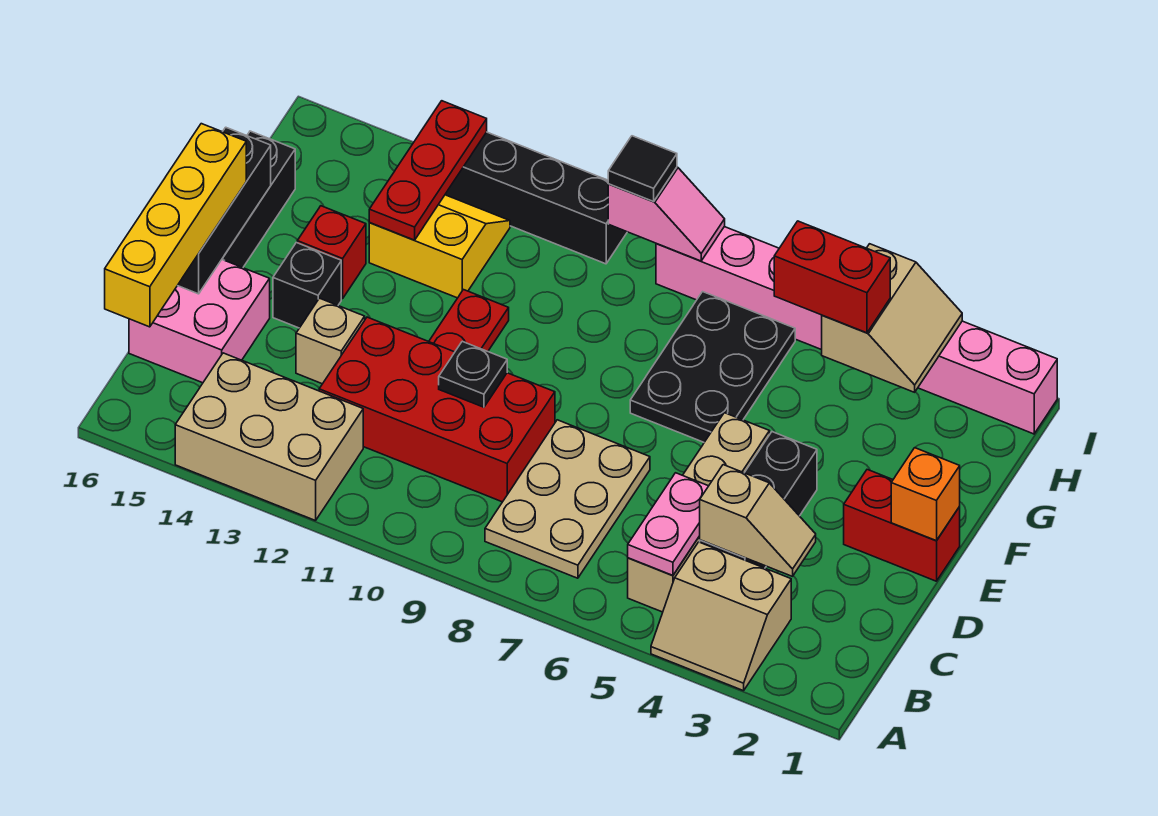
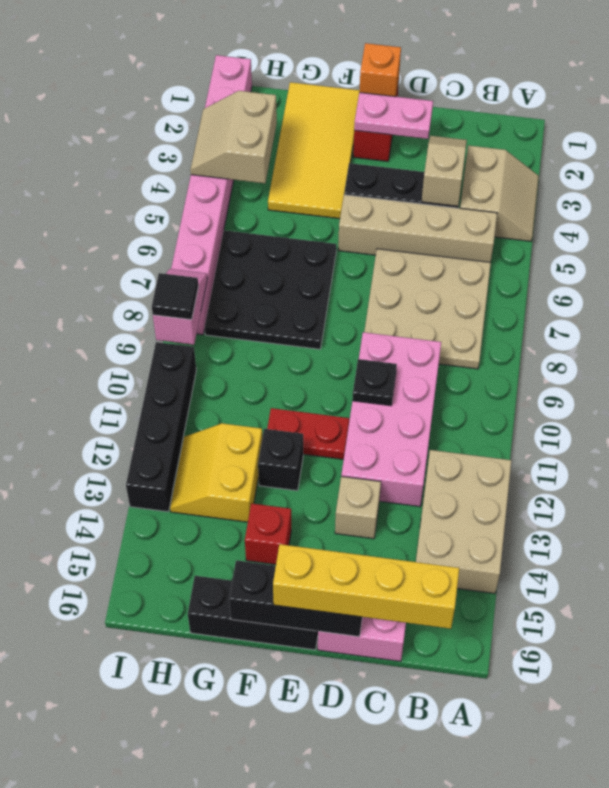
pink 1x2 plate [628,473,708,576] -> pink 1x2 plate moved to [354,92,433,139]
tan 2x3 plate [485,420,650,578] -> tan 3x3 plate [364,249,491,369]
red 2x4 brick [319,317,555,502] -> pink 2x4 brick [341,332,441,507]
black 1x1 brick [273,243,341,328] -> black 1x1 brick moved to [258,429,303,491]
none -> yellow 2x4 tile [268,82,360,219]
black 2x3 plate [630,292,795,442] -> black 3x3 plate [205,230,336,349]
red 1x3 plate [369,101,487,240] -> none
tan 2x2 slope [822,244,962,392] -> tan 2x2 slope turned to [190,91,277,183]
red 1x2 brick [774,221,890,333] -> none

